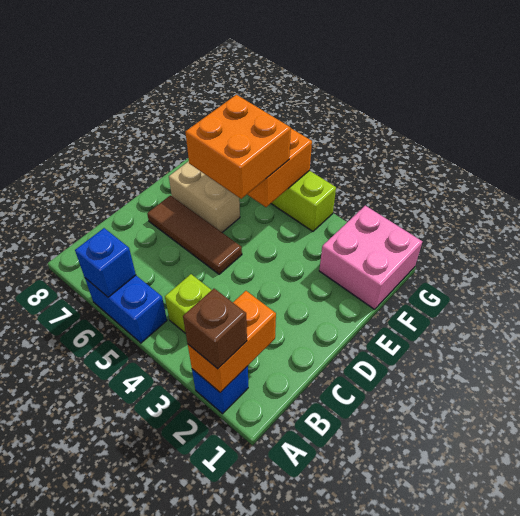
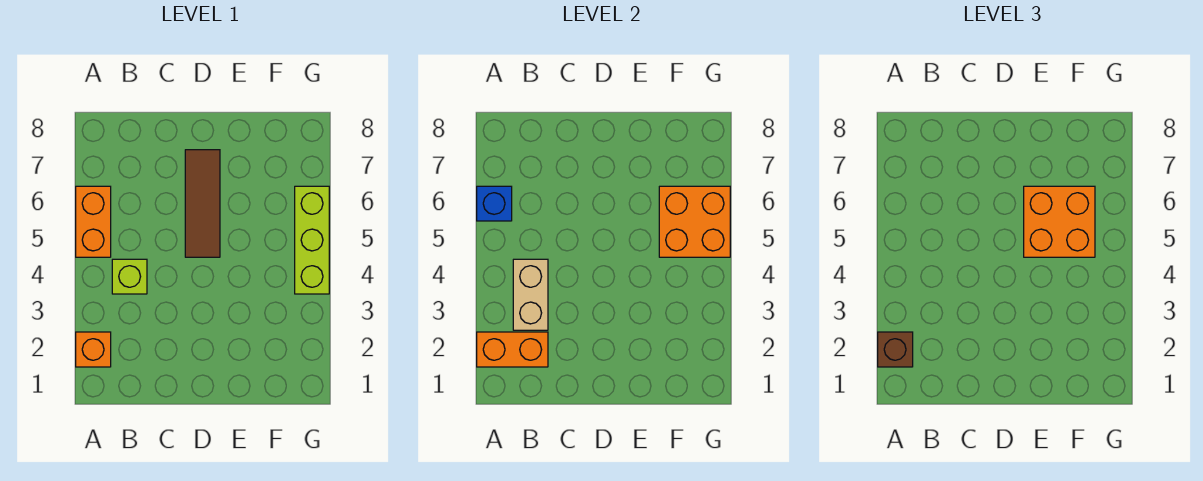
blue 1x1 brick [192,366,248,414] -> orange 1x1 brick [76,332,111,367]
blue 1x2 brick [85,275,167,343] -> orange 1x2 brick [76,186,111,257]
tan 1x2 brick [169,161,240,232] -> tan 1x2 brick moved to [513,259,548,330]
pink 2x2 brick [319,206,423,309] -> none

